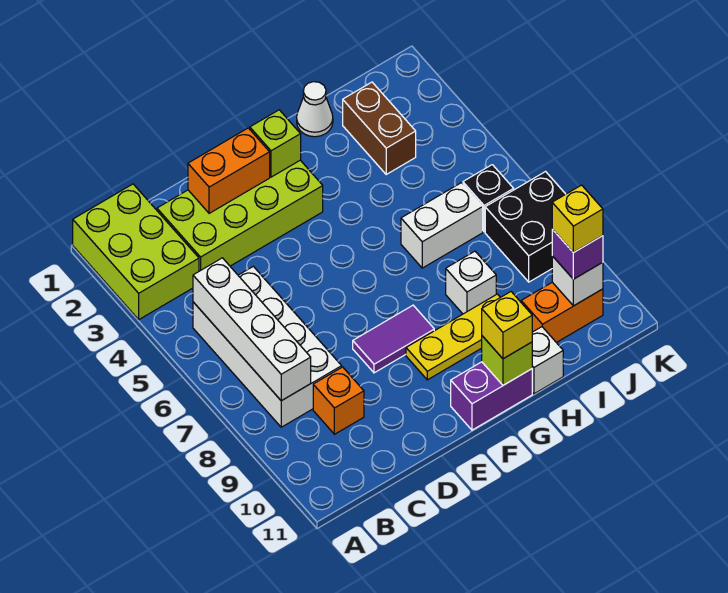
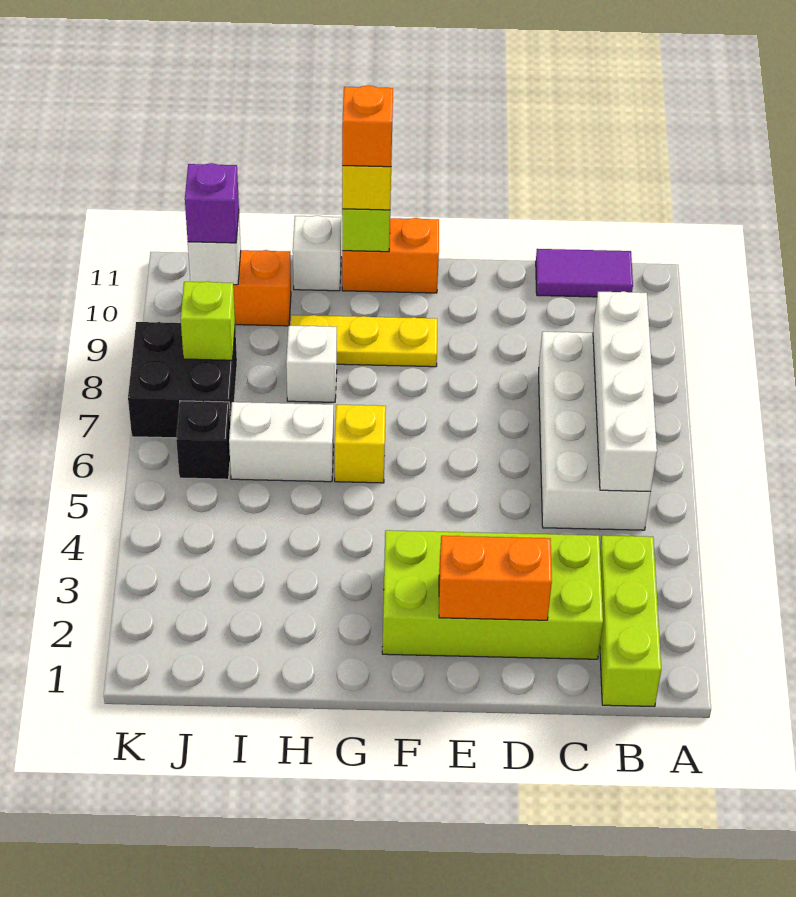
lime 2x3 brick [73,184,199,319] -> lime 1x3 brick [600,535,661,707]
orange 1x1 brick [313,367,364,434] -> orange 1x1 brick moved to [342,86,393,167]
purple 1x2 tile [353,305,434,373] -> purple 1x2 tile moved to [536,249,633,297]
lime 1x1 brick [250,110,301,177] -> lime 1x1 brick moved to [181,281,235,360]
purple 1x2 brick [451,362,532,430] -> orange 1x2 brick [342,218,439,293]
white 1x1 cone [297,82,333,137] -> none
brown 1x2 brick [343,82,416,174] -> none
yellow 1x1 brick [552,185,603,253] -> yellow 1x1 brick moved to [335,405,386,483]

